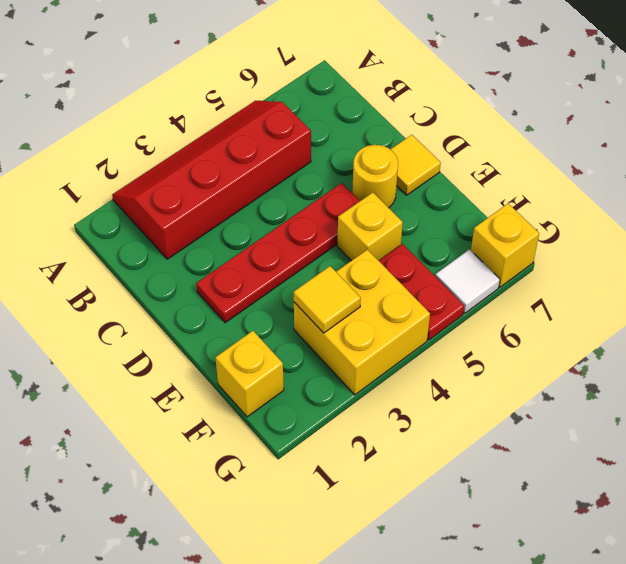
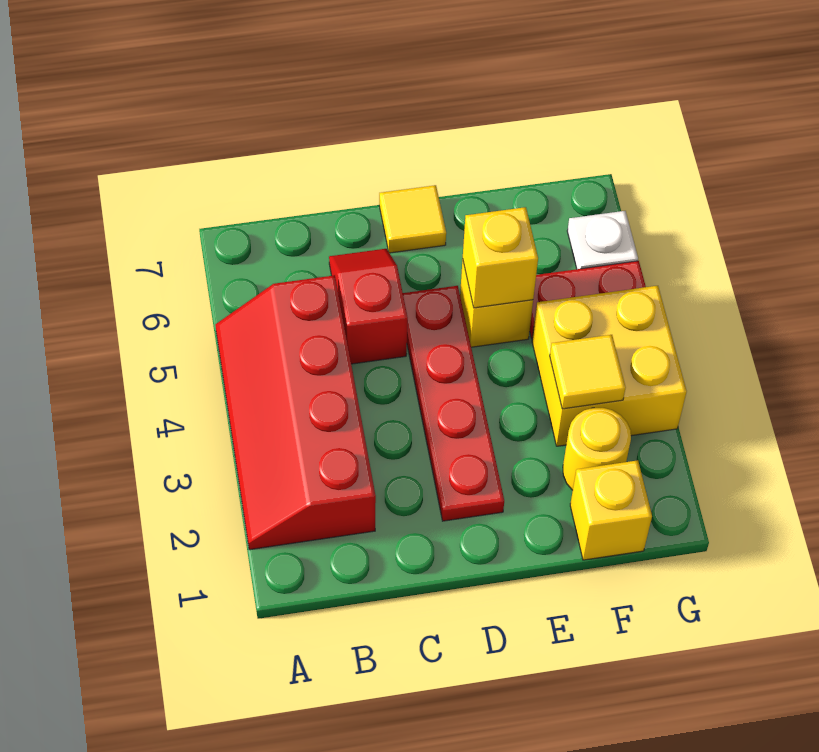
none -> red 1x2 slope [329,249,408,364]
yellow 1x1 round brick [352,145,398,208] -> yellow 1x1 round brick moved to [563,408,631,490]
white 1x1 tile [435,250,500,313] -> white 1x1 plate [567,211,638,269]
yellow 1x1 brick [471,204,539,287] -> yellow 1x1 brick moved to [463,207,538,308]

